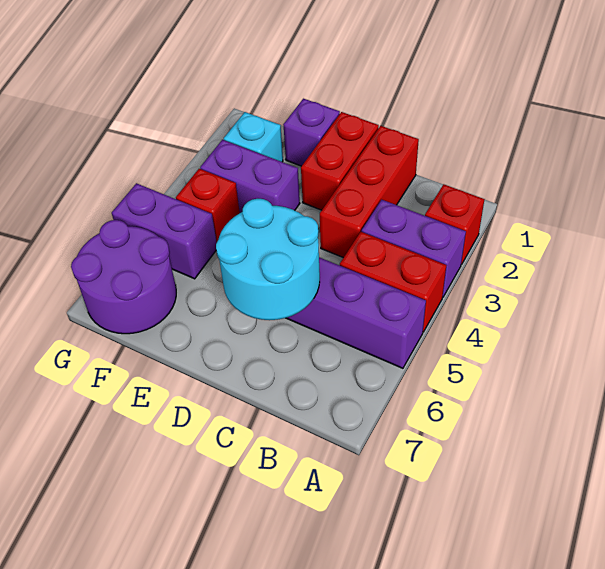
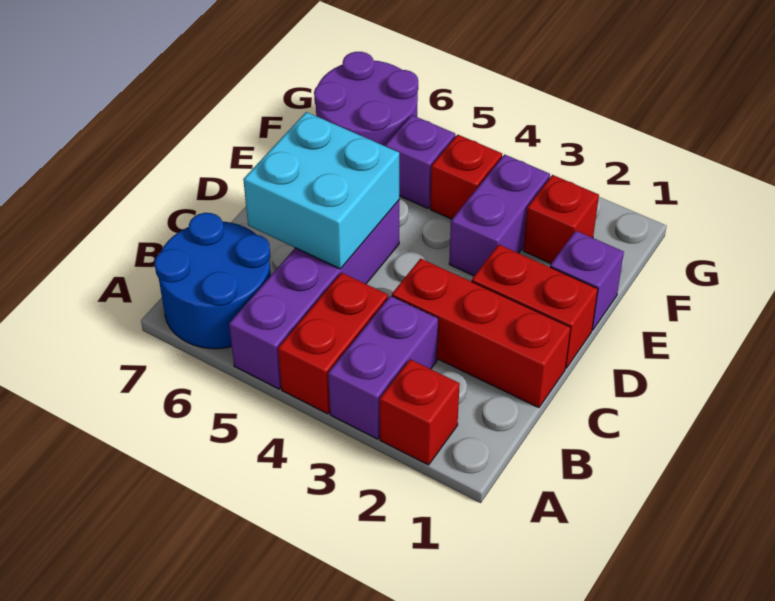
none -> blue 2x2 round brick [154,213,271,349]
cyan 2x2 round brick [216,199,320,320] -> cyan 2x2 brick [243,112,399,269]
cyan 1x1 brick [224,112,283,162] -> red 1x1 brick [523,175,599,263]
purple 1x2 brick [112,183,217,279] -> purple 1x1 brick [385,115,456,208]

